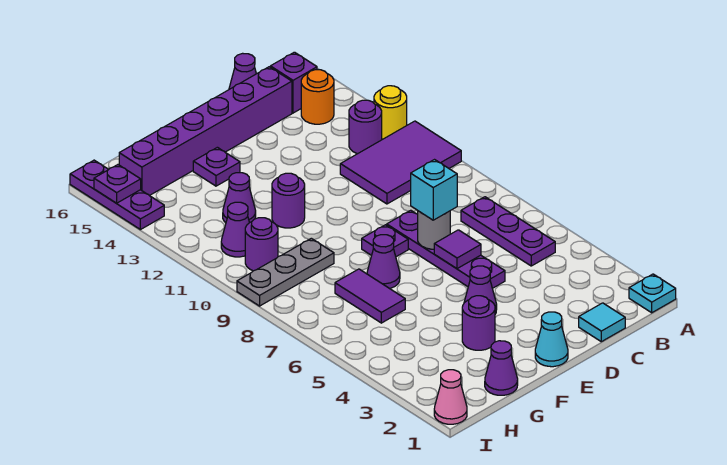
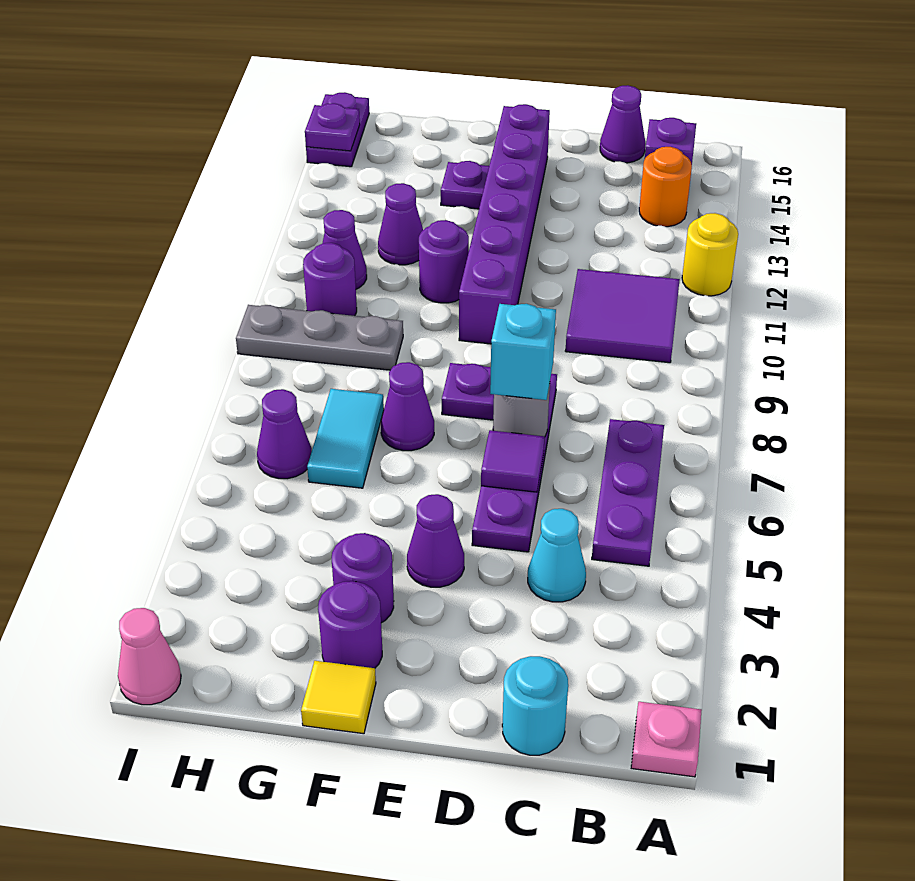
cyan 1x1 plate [629,274,676,313] -> pink 1x1 plate [631,702,702,777]
purple 2x3 tile [340,121,461,204] -> purple 2x2 tile [565,269,680,363]
purple 1x1 round brick [349,100,382,154] -> purple 1x1 round brick moved to [318,581,382,668]
cyan 1x1 tile [579,303,625,342] -> cyan 1x1 round brick [502,656,568,755]
purple 1x6 brick [119,67,292,196] -> purple 1x6 brick turned to [459,104,550,344]
cyan 1x1 cone [535,312,568,367] -> cyan 1x1 cone moved to [528,509,586,602]
none -> yellow 1x1 tile [301,661,376,734]
purple 1x1 cone [485,341,518,395] -> purple 1x1 cone moved to [257,389,312,479]
purple 1x2 tile [335,269,405,323] -> cyan 1x2 tile [307,389,384,488]
purple 1x3 plate [70,160,164,230] -> purple 1x2 plate [306,92,369,167]

